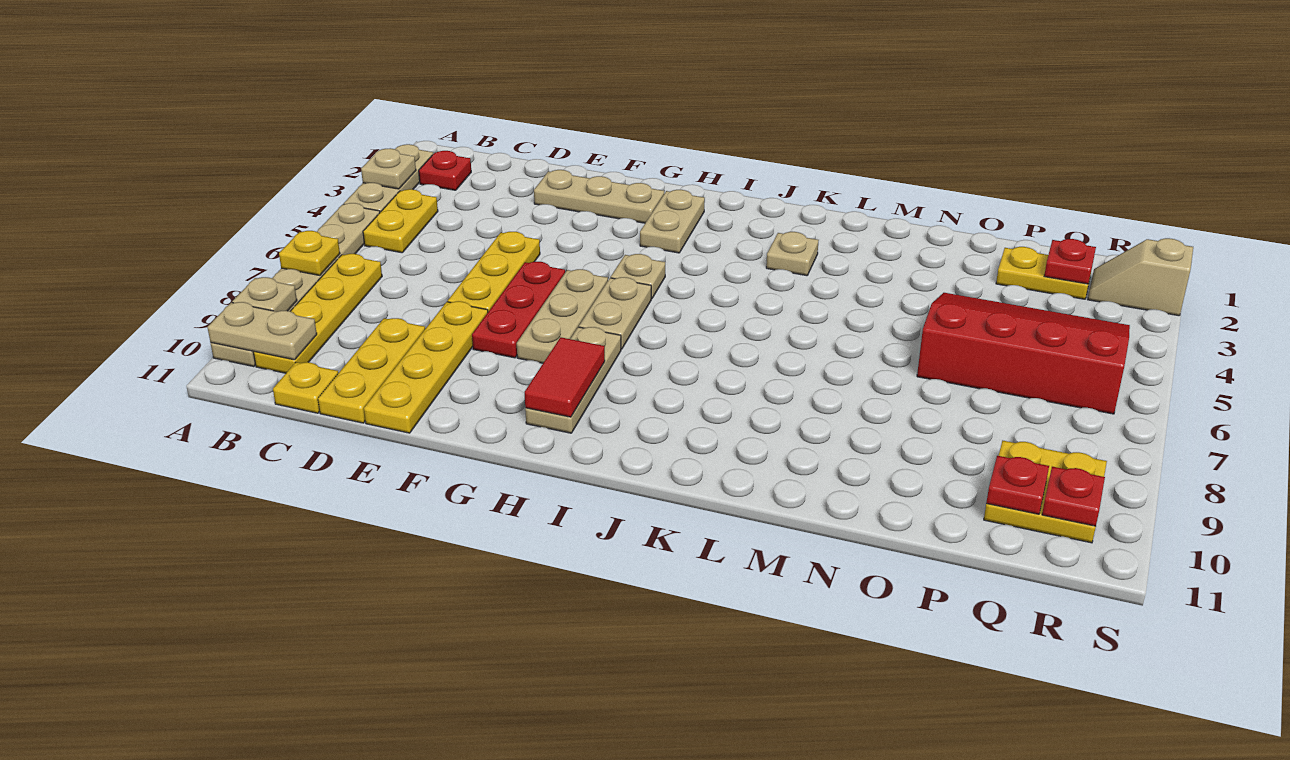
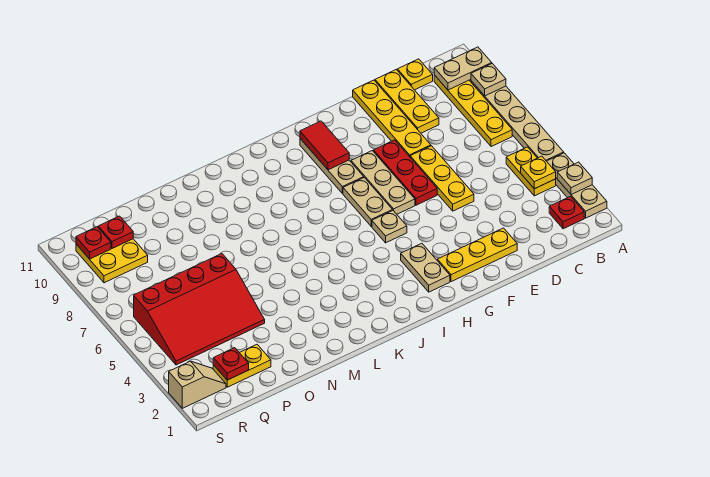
yellow 1x1 plate [279,231,340,275] -> yellow 1x1 plate moved to [521,156,556,189]
tan 1x3 plate [534,170,664,223] -> yellow 1x3 plate [437,228,517,282]
tan 1x1 plate [766,232,819,276] -> none

